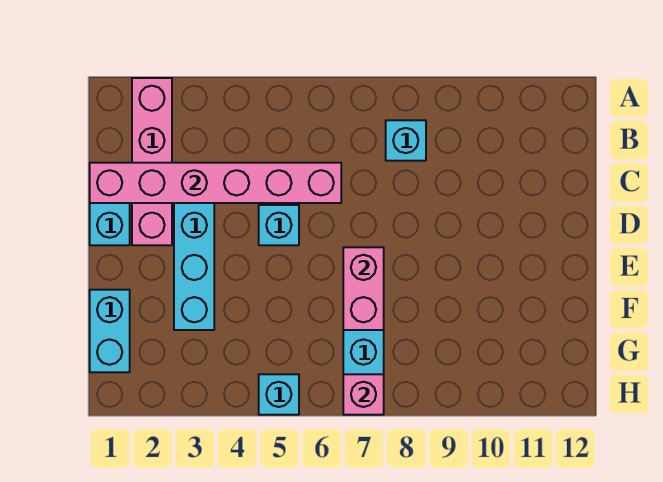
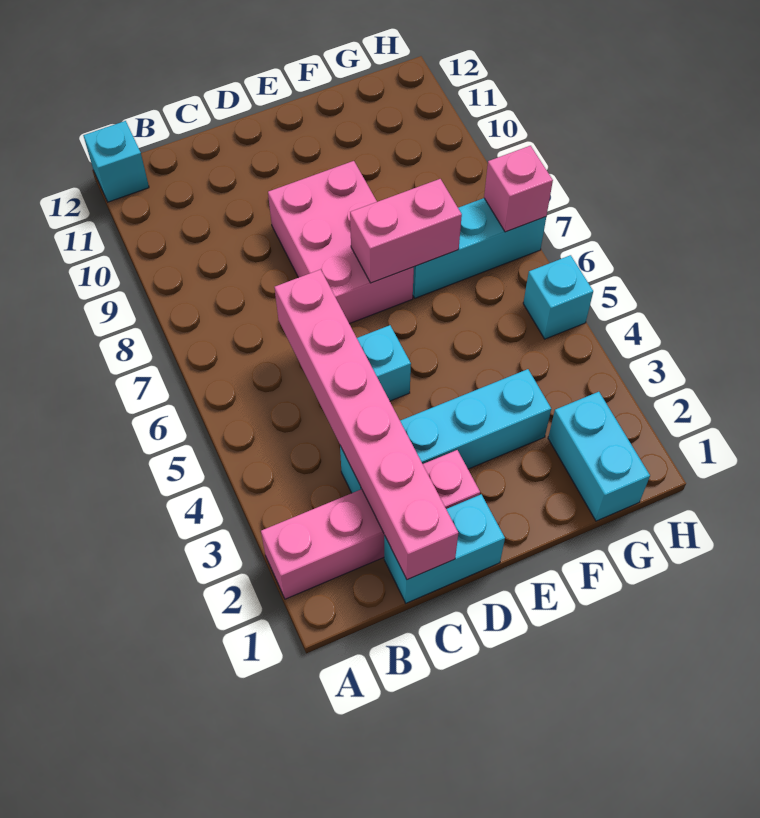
cyan 1x1 brick [386,120,426,161] -> cyan 1x1 brick moved to [83,121,149,202]
none -> pink 2x3 brick [268,161,414,324]
cyan 1x2 brick [90,290,130,372] -> cyan 1x2 brick turned to [548,392,650,521]

